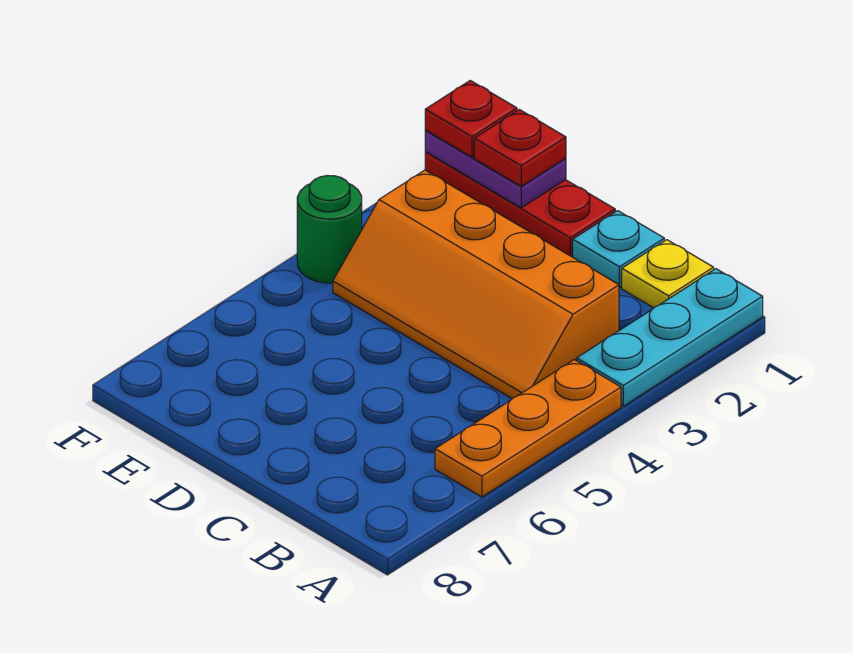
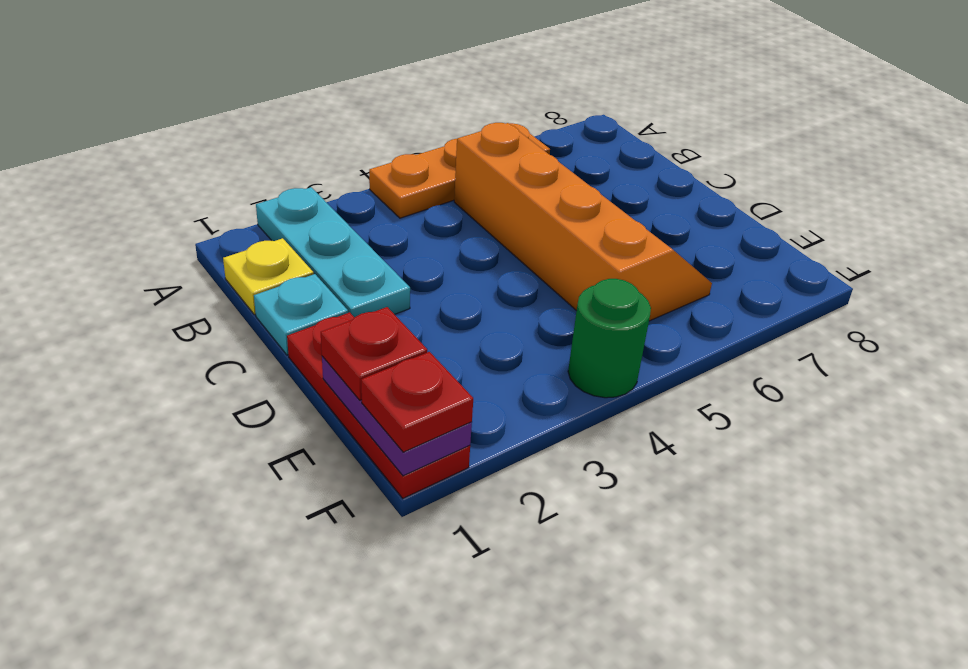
cyan 1x3 plate [577,269,763,406] -> cyan 1x3 plate turned to [256,187,410,317]
orange 2x4 slope [333,170,619,399] -> orange 2x4 slope moved to [454,123,712,321]

